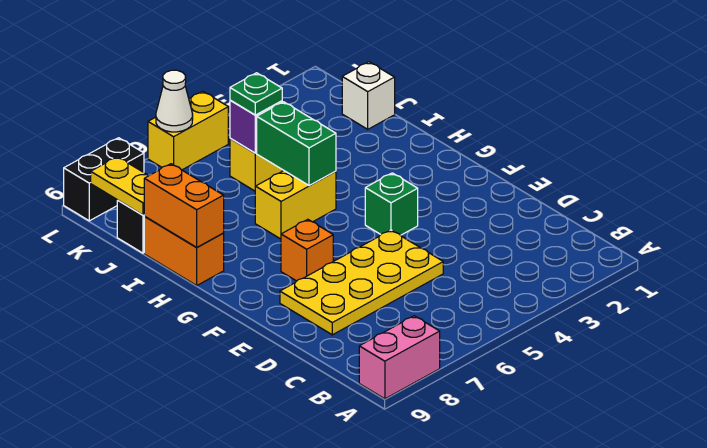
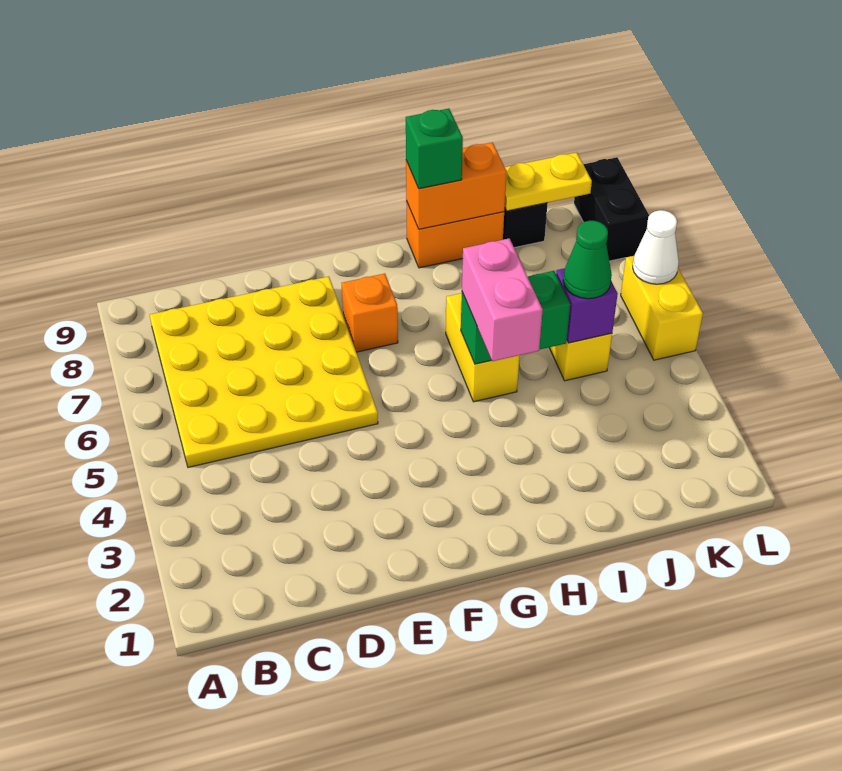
pink 1x2 brick [359,316,440,399] -> pink 1x2 brick moved to [462,238,543,361]
yellow 2x4 plate [280,230,443,335] -> yellow 4x4 plate [150,277,378,467]
green 1x1 brick [365,173,418,235] -> green 1x1 brick moved to [406,108,463,189]
white 1x1 brick [342,62,395,129] -> none
green 1x1 plate [230,73,282,115] -> green 1x1 cone [563,221,612,299]

